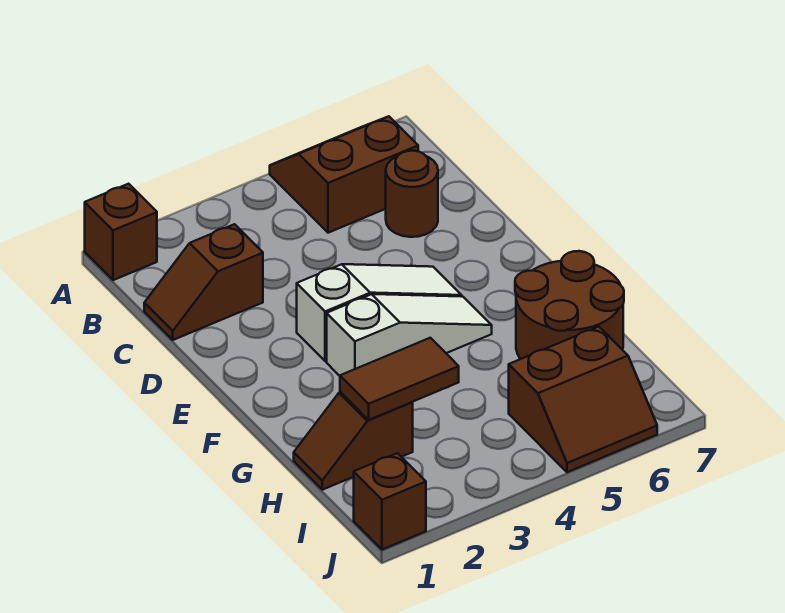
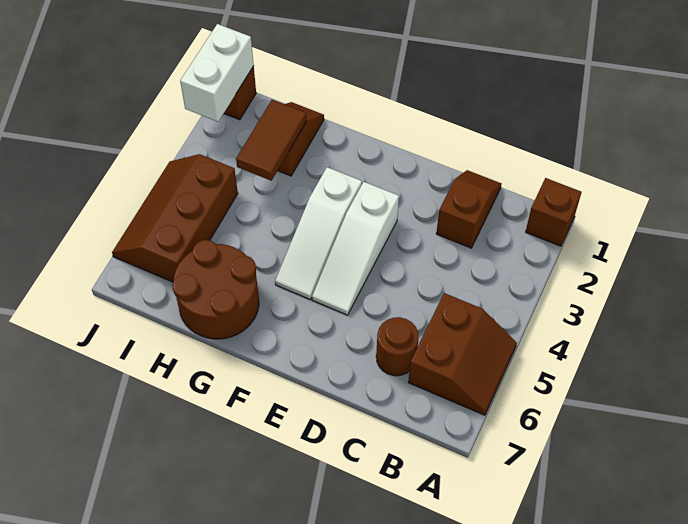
brown 2x2 slope [509,327,657,472] -> brown 2x3 slope [112,154,238,282]
none -> white 1x2 brick [180,24,254,122]

